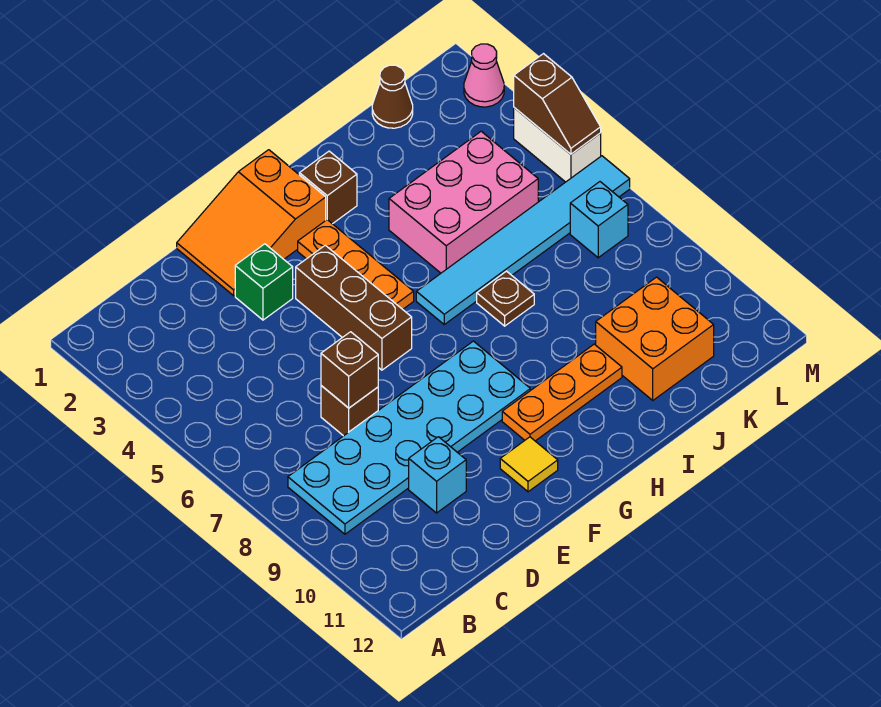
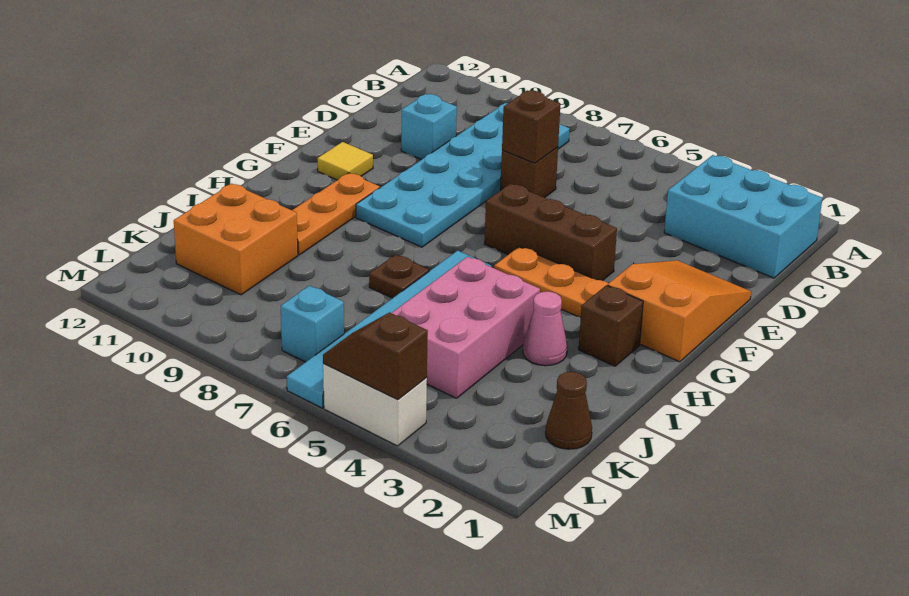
none -> cyan 2x3 brick [664,155,822,278]
green 1x1 brick [235,244,293,320] -> none
pink 1x1 cone [464,44,504,107] -> pink 1x1 cone moved to [523,291,567,366]

